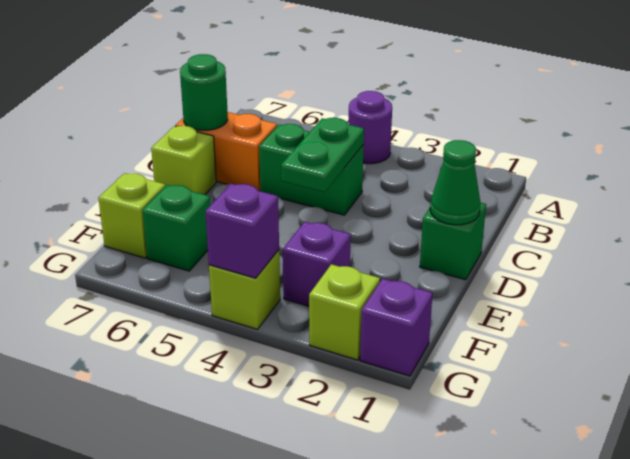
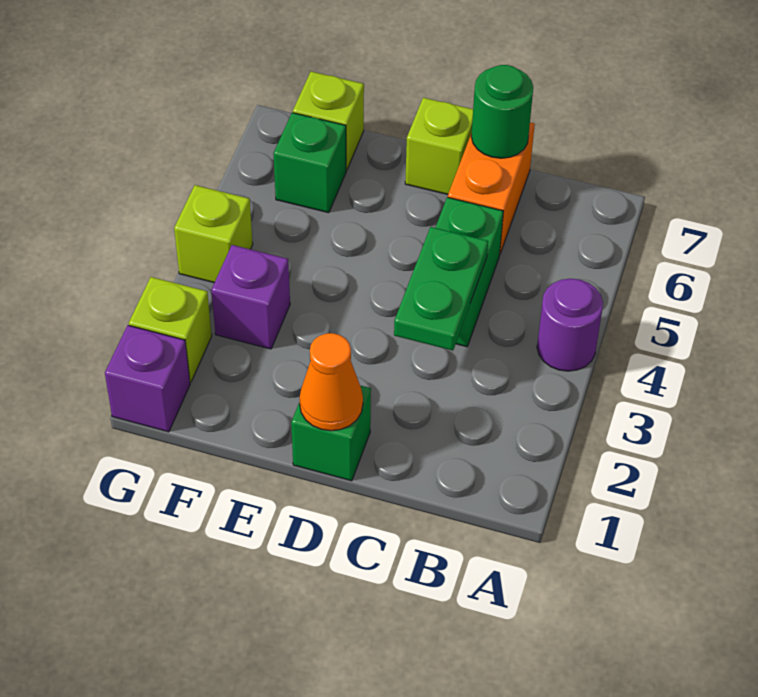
green 1x2 plate [281,118,364,192] -> green 1x2 plate turned to [394,227,488,350]
green 1x1 cone [430,140,481,225] -> orange 1x1 cone [299,333,363,431]
purple 1x1 brick [205,184,279,278] -> none

